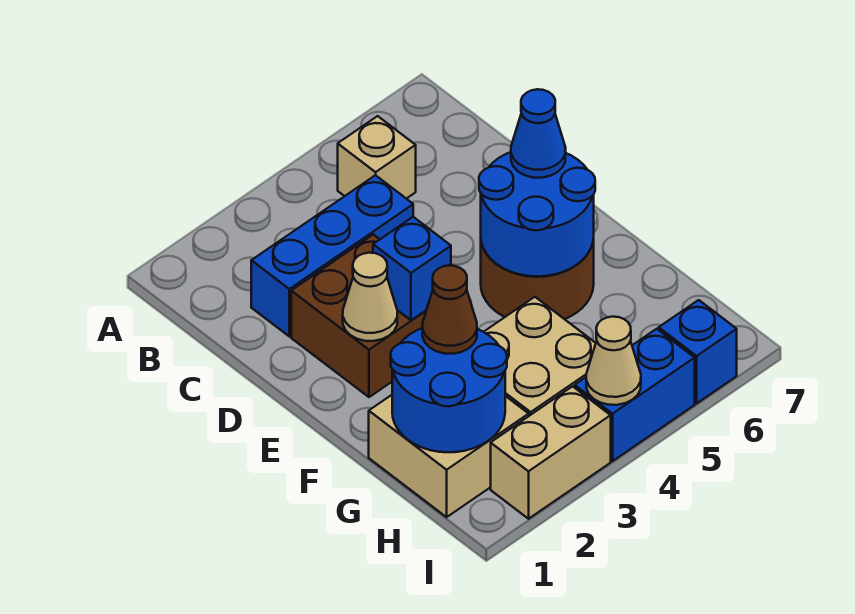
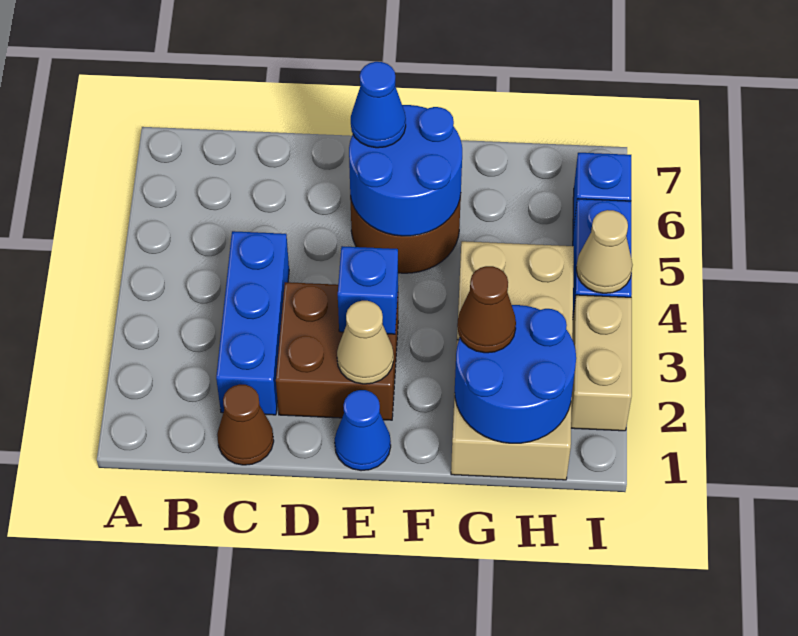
tan 1x1 brick [338,116,416,199] -> none
none -> brown 1x1 cone [217,384,274,465]
none -> blue 1x1 cone [335,390,391,471]

